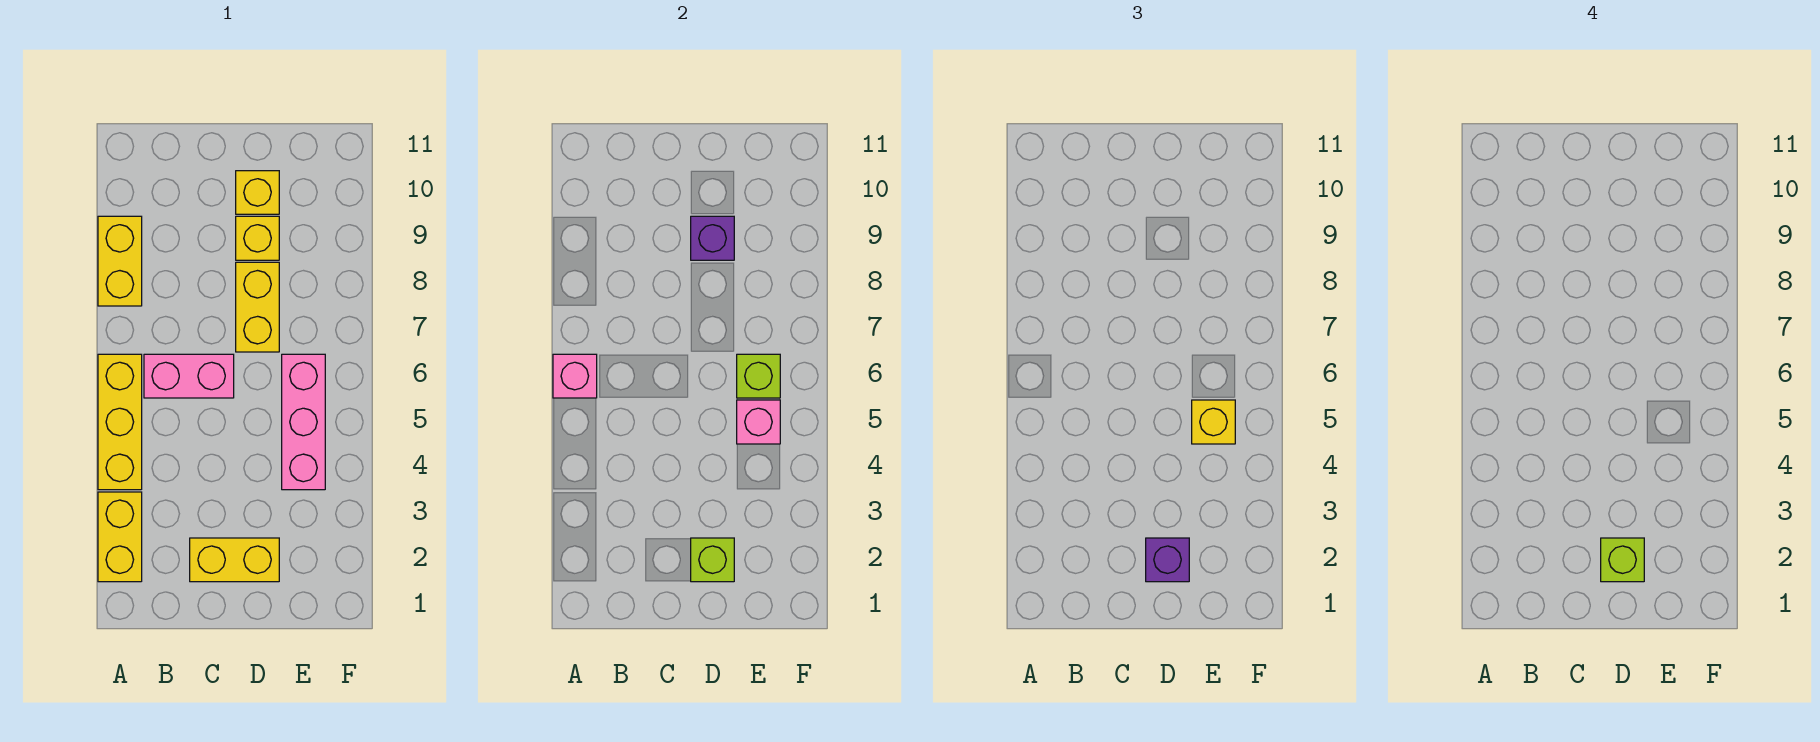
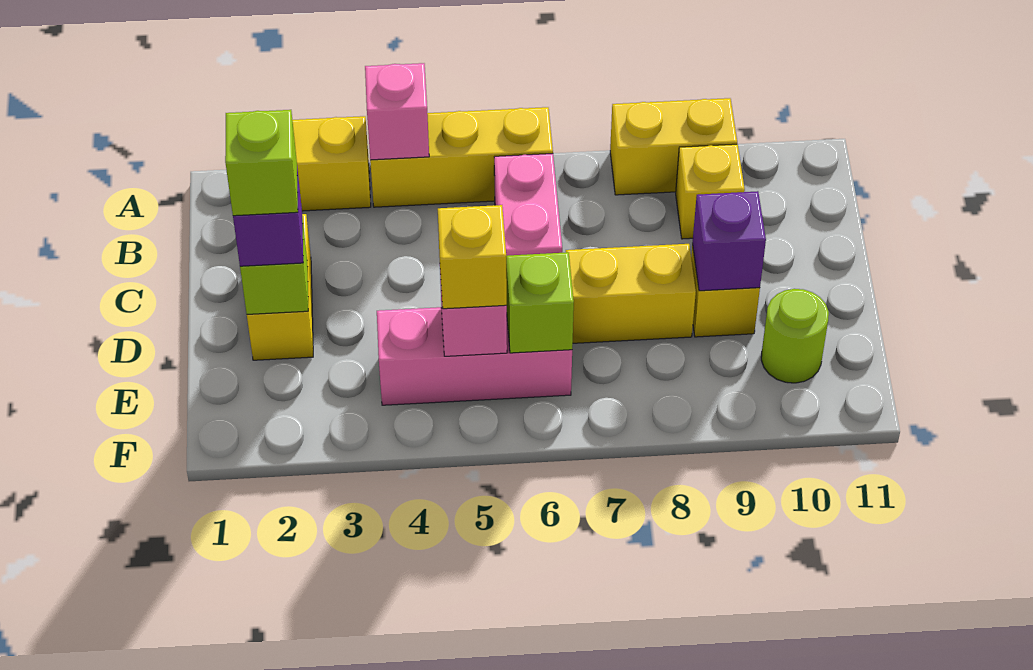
pink 1x1 brick [553,354,597,398] -> pink 1x1 brick moved to [365,63,429,160]
yellow 1x1 brick [236,171,279,214] -> yellow 1x1 brick moved to [676,144,745,239]
none -> lime 1x1 round brick [761,289,829,383]

